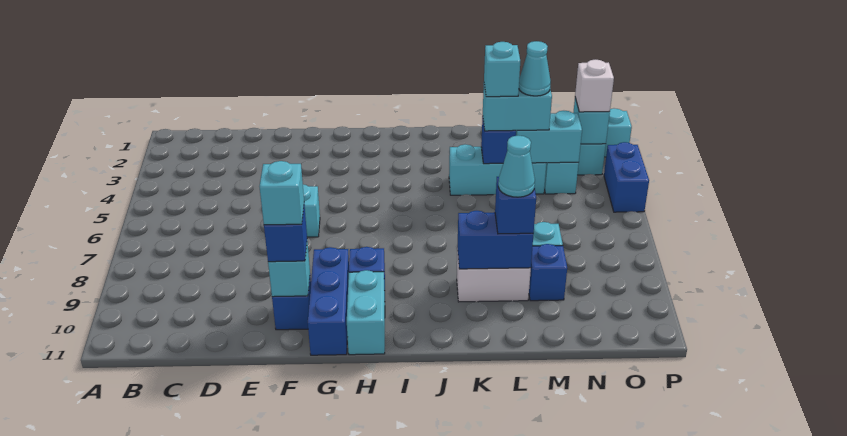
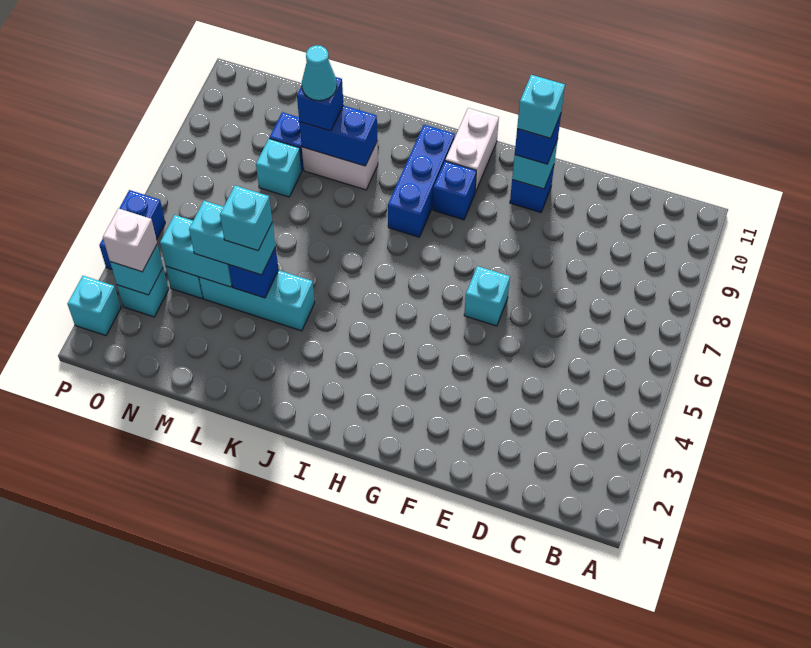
blue 1x3 brick [308,247,349,355] -> blue 1x3 brick moved to [388,125,455,237]
cyan 1x2 brick [347,270,385,355] -> white 1x2 brick [445,108,499,192]
cyan 1x1 cone [519,41,551,96] -> none

